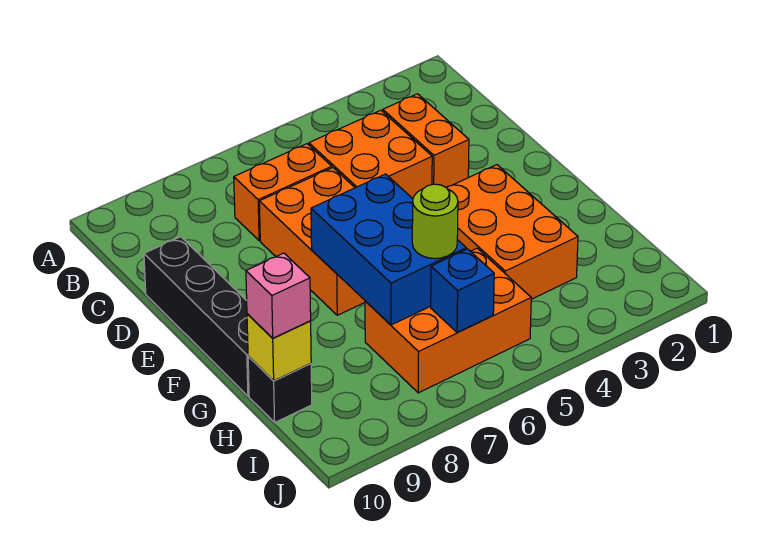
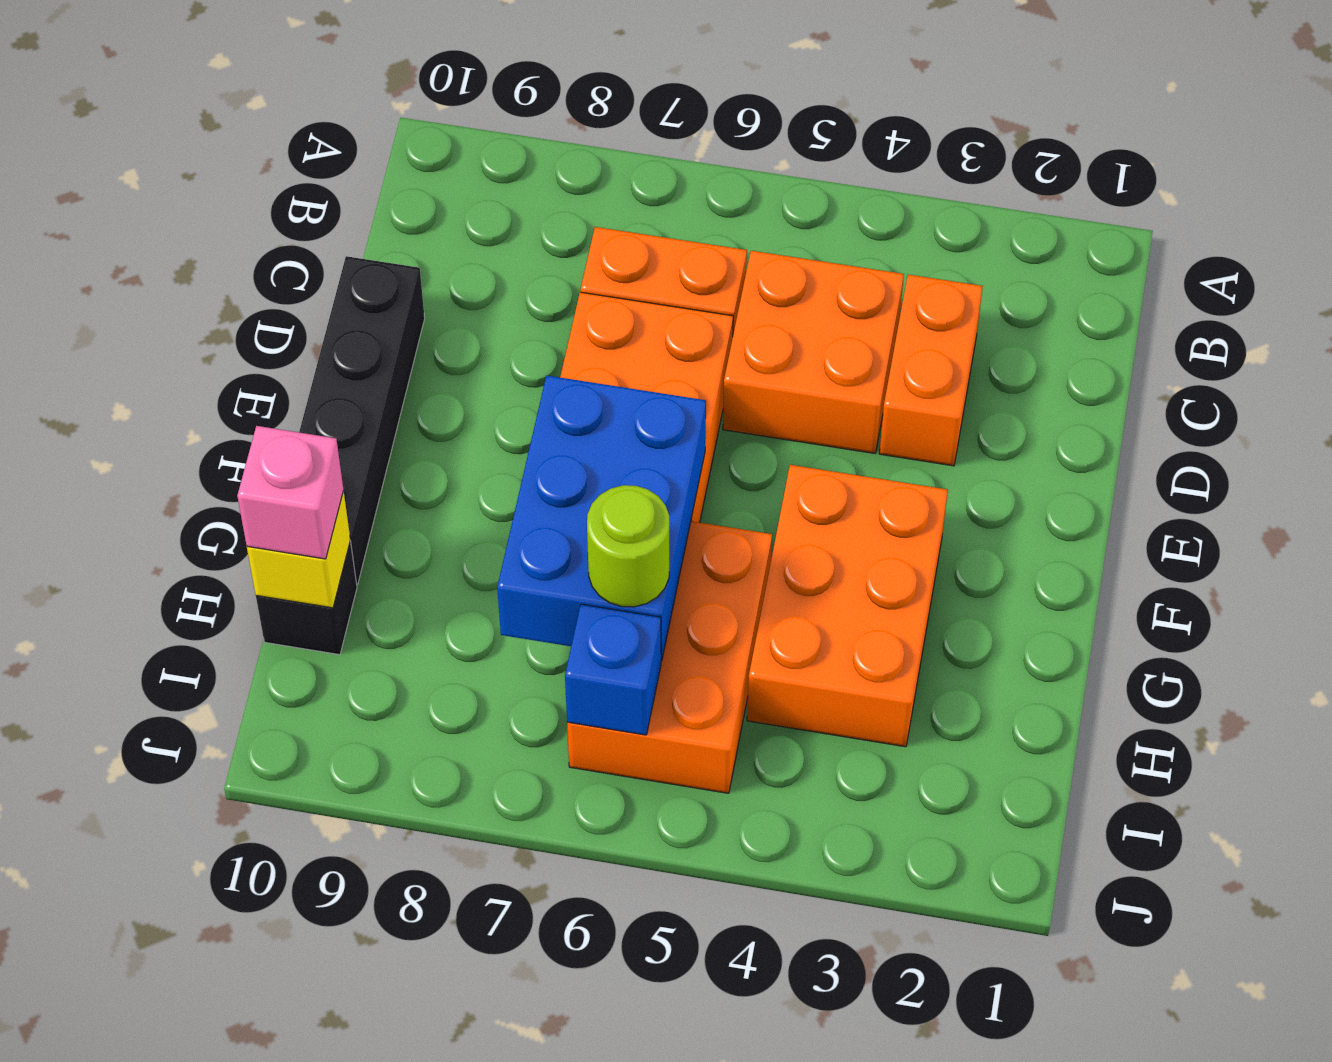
orange 2x3 brick [365,248,531,393] -> orange 2x3 brick turned to [567,521,772,793]

